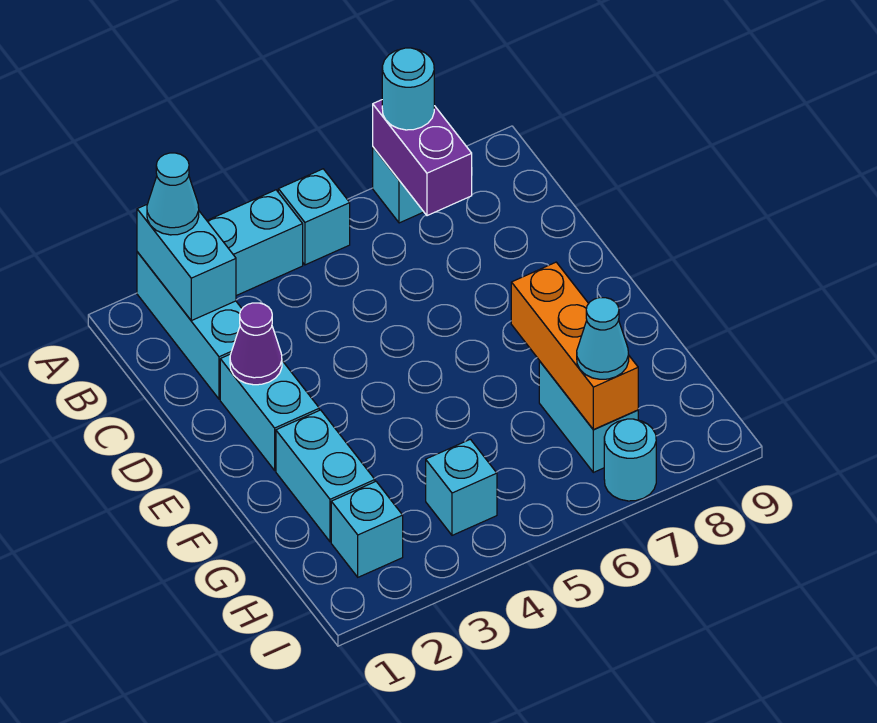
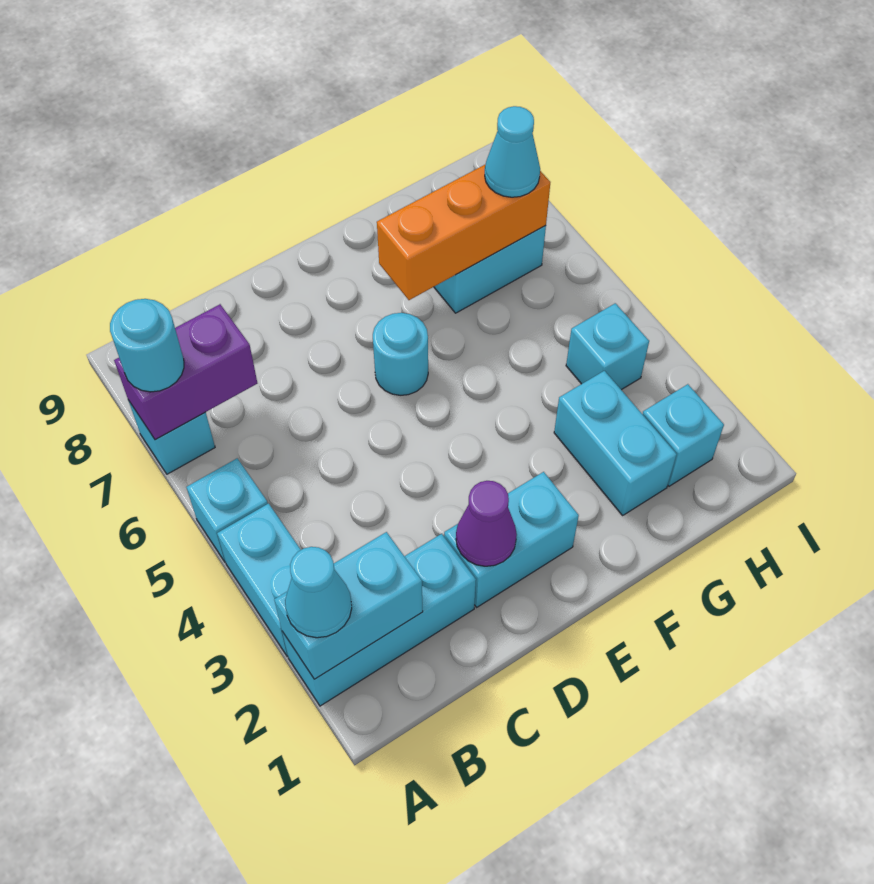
cyan 1x2 brick [276,410,375,542] -> cyan 1x2 brick turned to [554,371,677,515]
cyan 1x1 round brick [604,419,656,501] -> cyan 1x1 round brick moved to [373,313,428,395]

